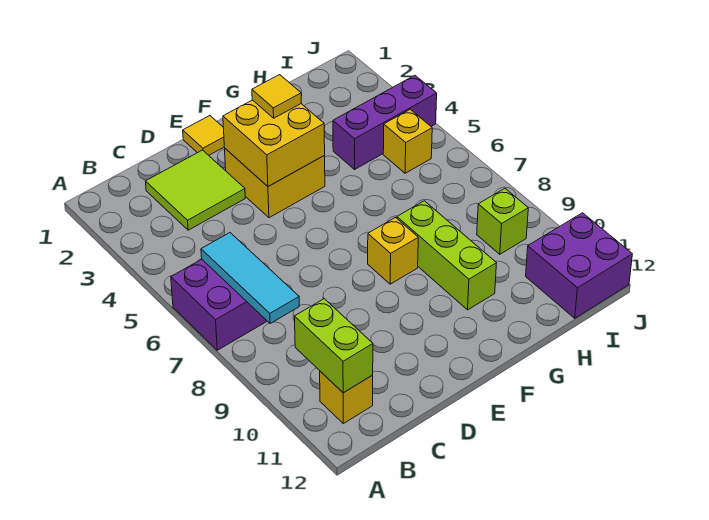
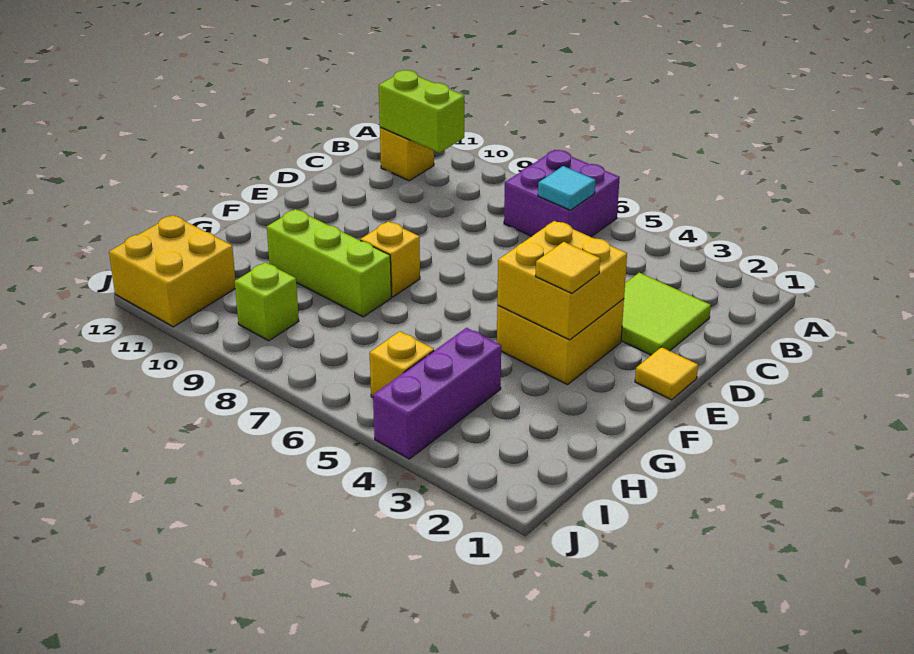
cyan 1x3 tile [201,233,299,324] -> cyan 1x1 tile [538,166,595,210]
purple 2x2 brick [526,213,632,318] -> yellow 2x2 brick [109,215,235,327]

